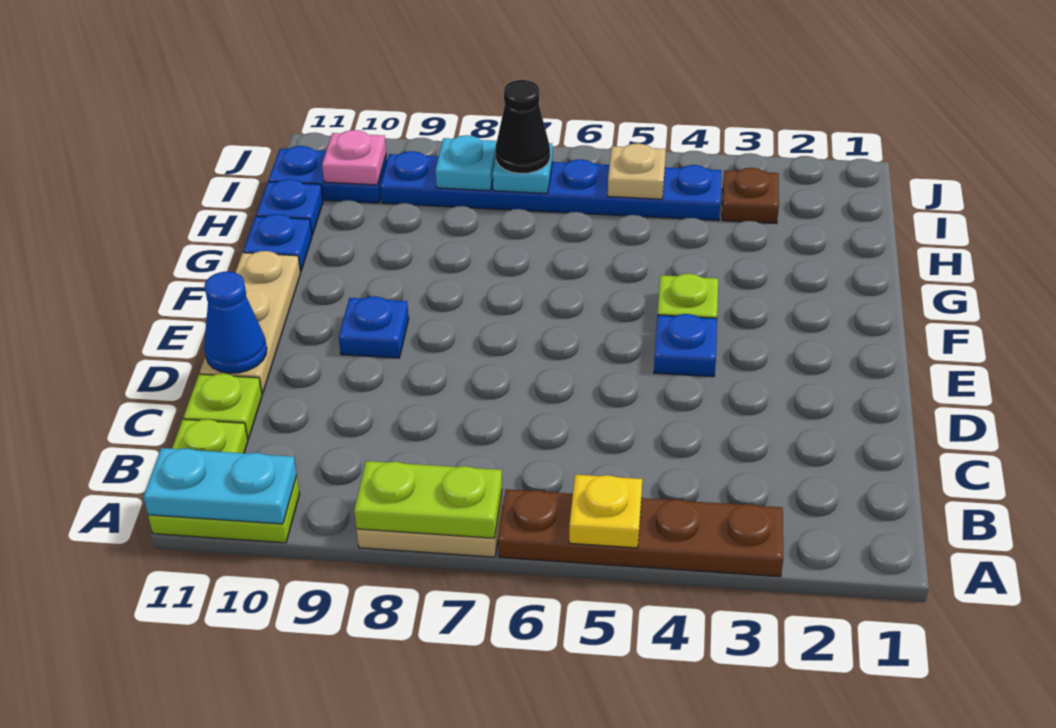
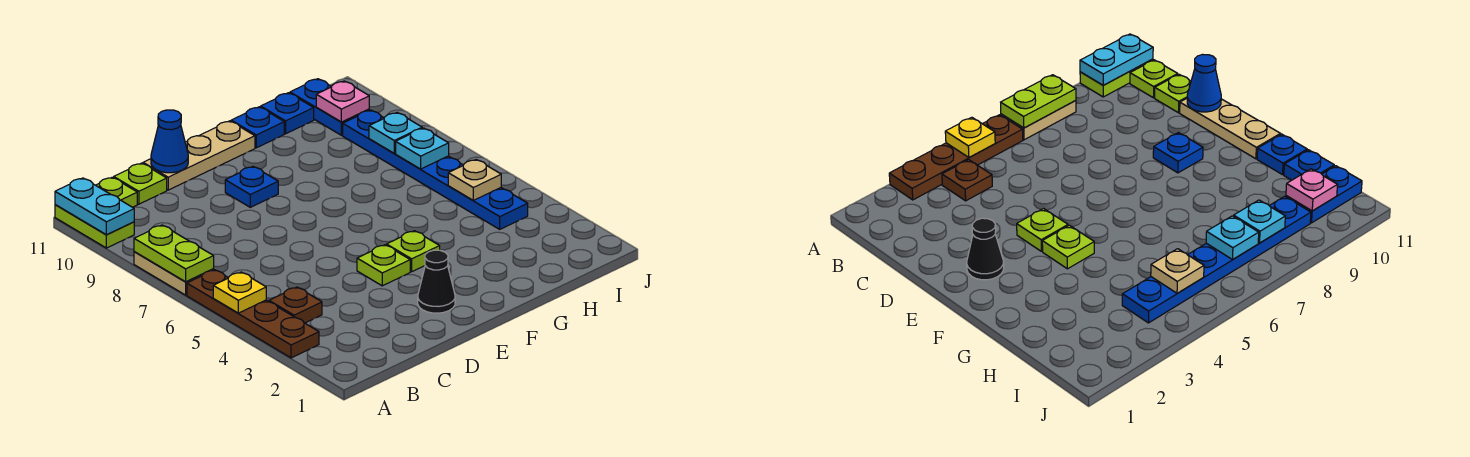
blue 1x1 plate [654,314,717,377] -> lime 1x1 plate [357,245,410,286]
brown 1x1 plate [722,168,779,224] -> brown 1x1 plate moved to [269,287,322,323]
black 1x1 cone [496,80,550,173] -> black 1x1 cone moved to [418,250,455,313]

